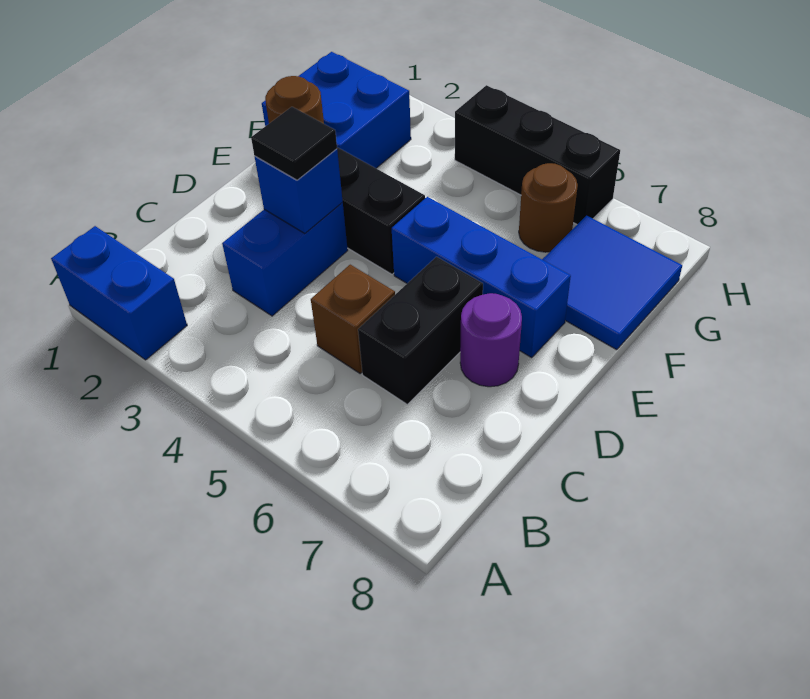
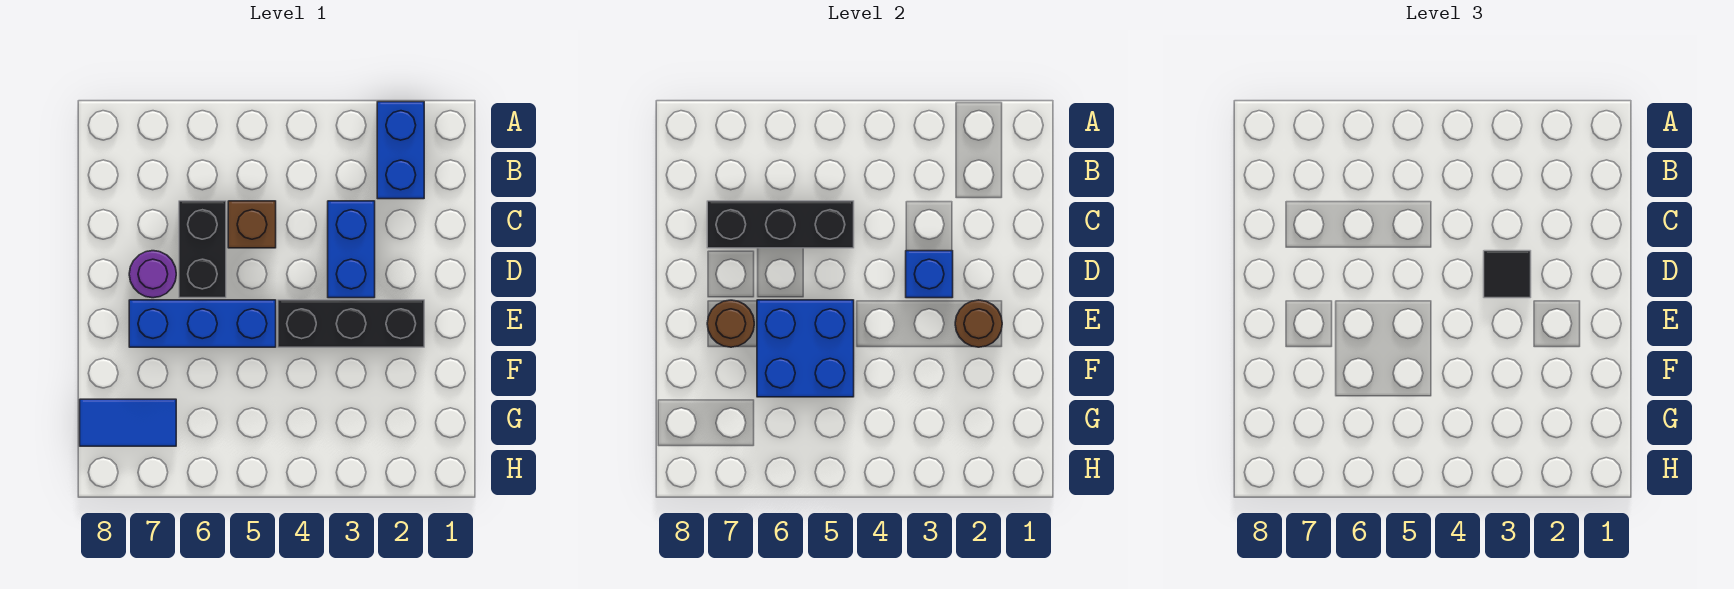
blue 1x2 brick [51,226,187,360] -> blue 1x2 brick turned to [377,102,424,199]
blue 2x2 brick [262,52,411,168] -> blue 2x2 brick moved to [757,300,854,397]
blue 2x2 tile [542,216,682,350] -> blue 1x2 tile [80,399,176,446]
brown 1x1 round brick [519,163,578,252] -> brown 1x1 round brick moved to [707,300,754,347]
black 1x3 brick [455,85,620,224] -> black 1x3 brick moved to [707,201,854,248]

